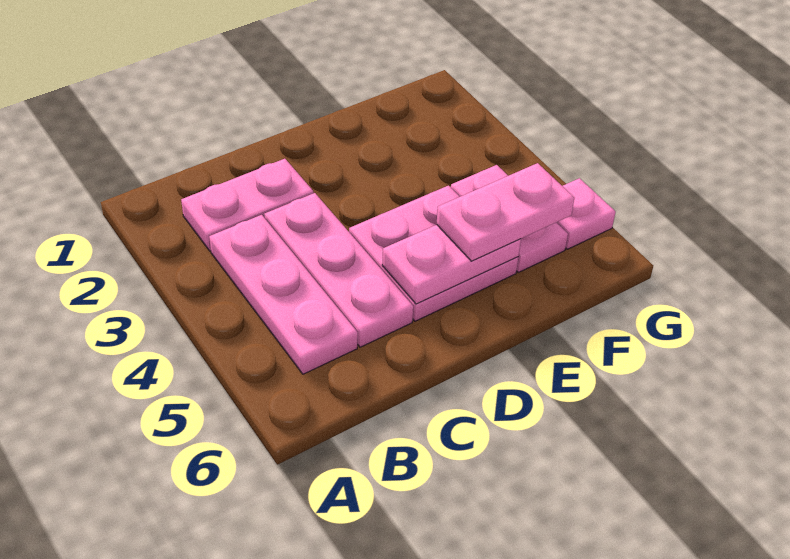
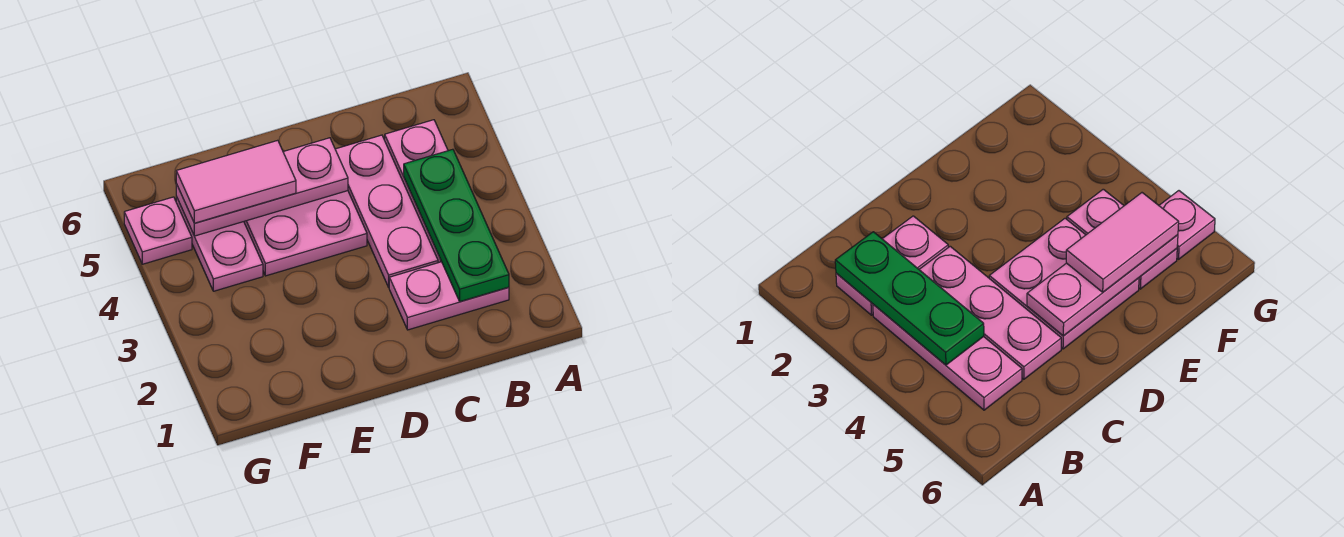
none -> green 1x3 plate [404,149,509,302]
pink 1x2 plate [382,225,521,304] -> pink 1x3 plate [176,138,348,236]
pink 1x2 plate [437,163,574,261] -> pink 1x2 tile [176,140,296,223]

